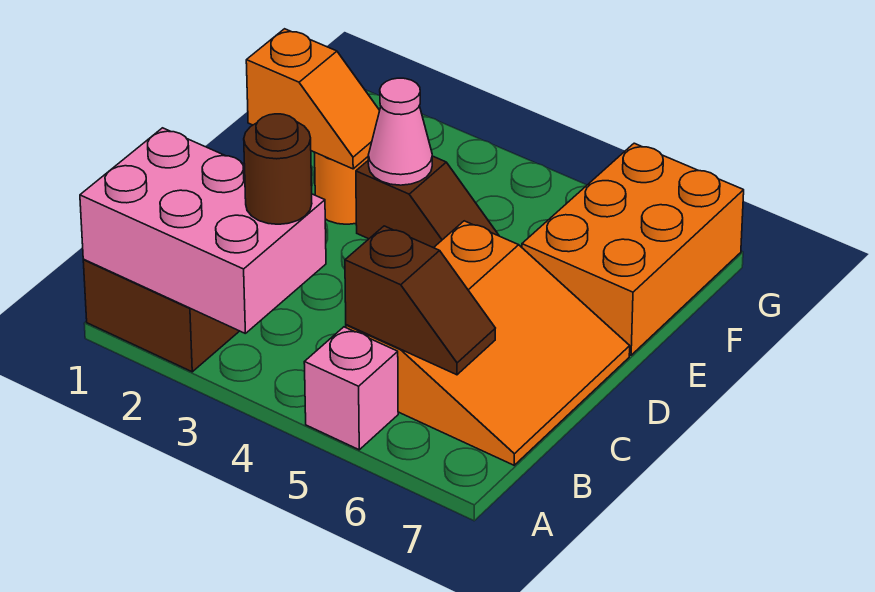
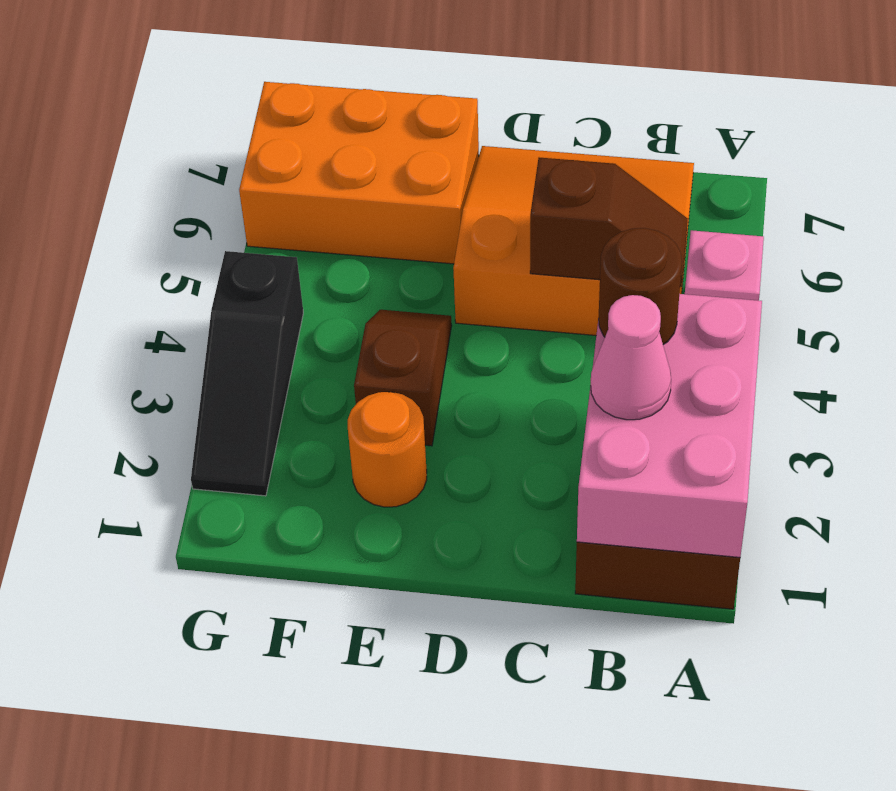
brown 1x2 slope [345,226,495,375] -> brown 1x2 slope turned to [530,158,688,287]
orange 1x2 slope [246,29,380,169] -> none
pink 1x1 cone [368,78,432,185] -> pink 1x1 cone moved to [591,295,671,420]
none -> black 1x3 slope [191,251,303,496]

